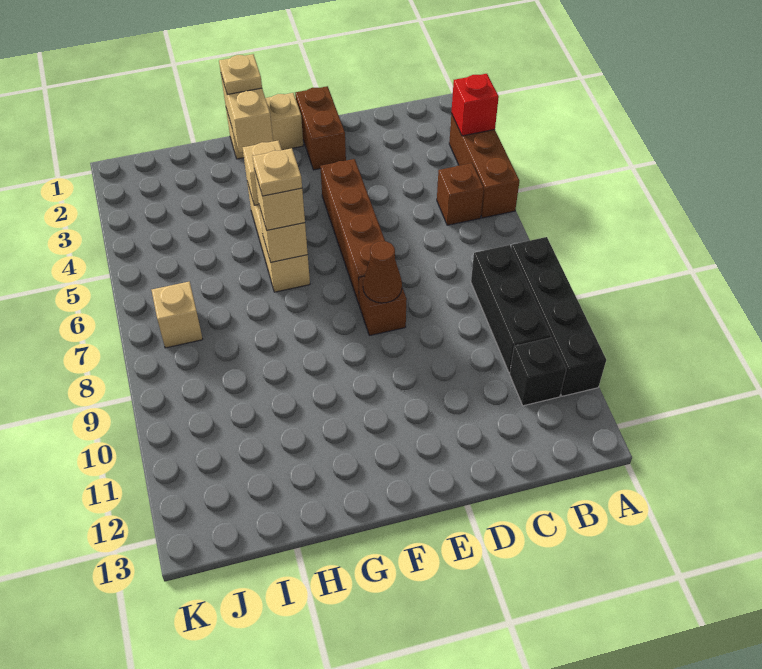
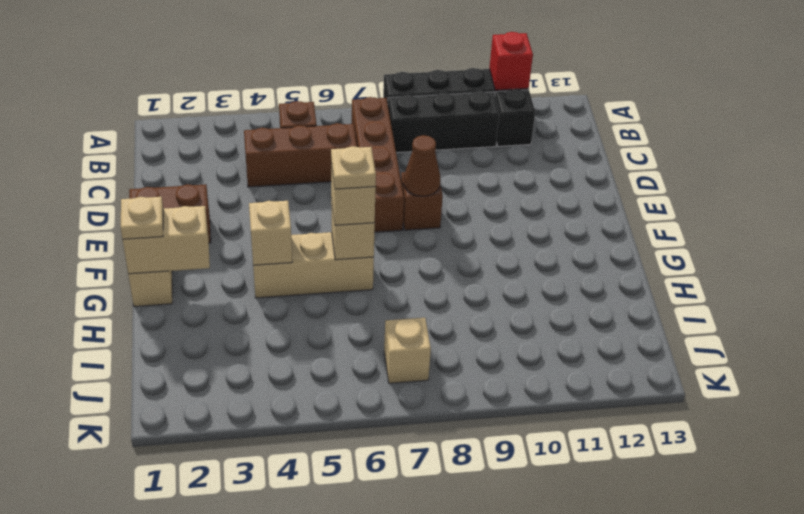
brown 1x3 brick [449,114,519,218] -> brown 1x3 brick moved to [244,123,357,187]
red 1x1 brick [451,74,499,136] -> red 1x1 brick moved to [489,32,533,90]
brown 1x4 brick [320,159,385,304] -> brown 1x4 brick turned to [352,97,404,232]

